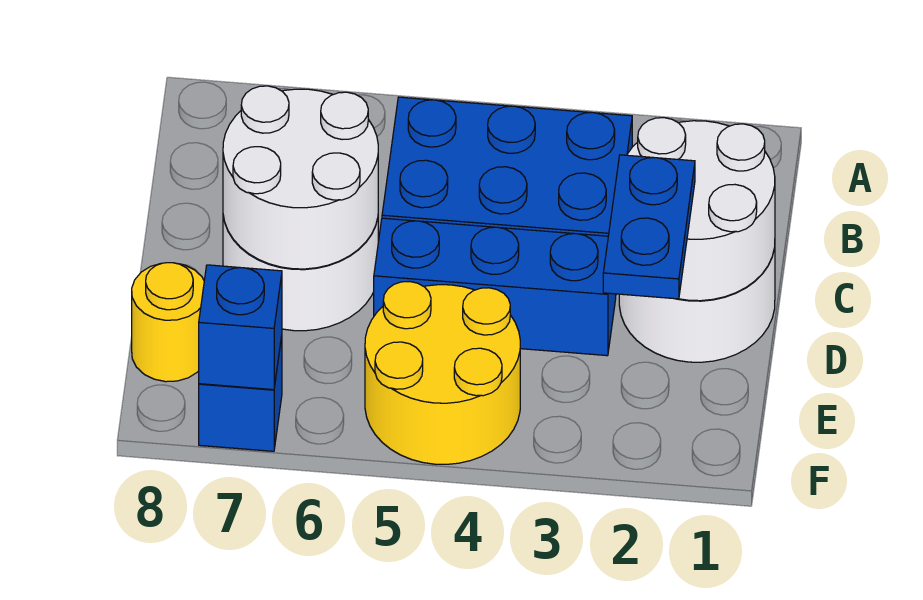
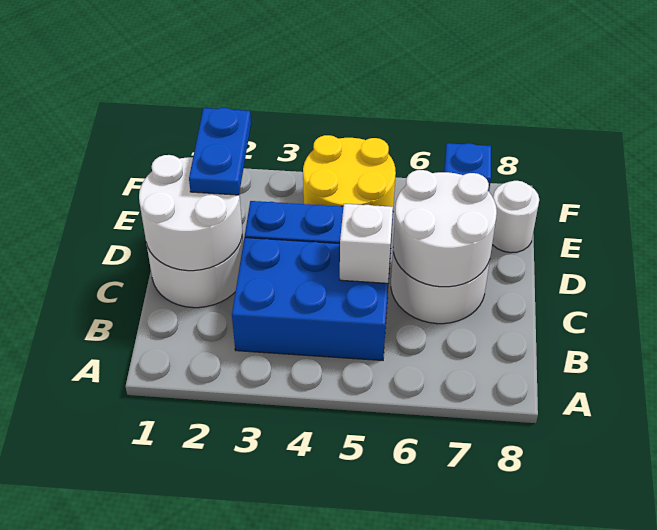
none -> white 1x1 brick [340,204,393,283]
yellow 1x1 round brick [132,263,204,382] -> white 1x1 round brick [492,181,539,253]
blue 1x1 brick [199,265,282,390] -> none

